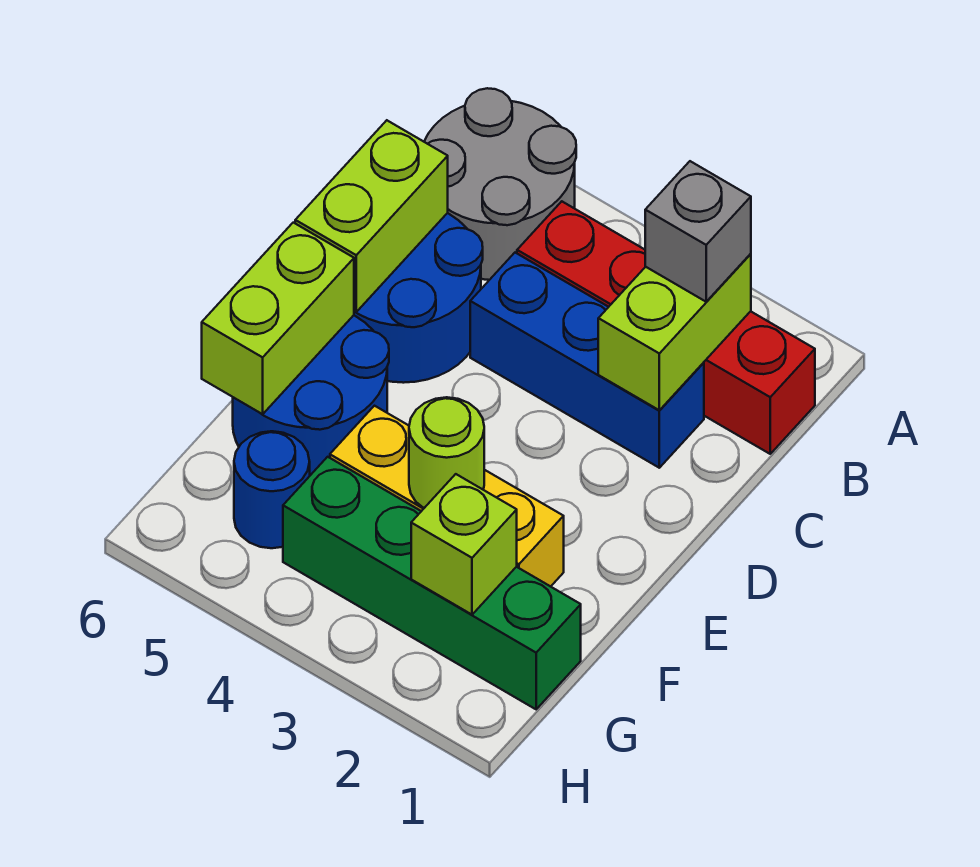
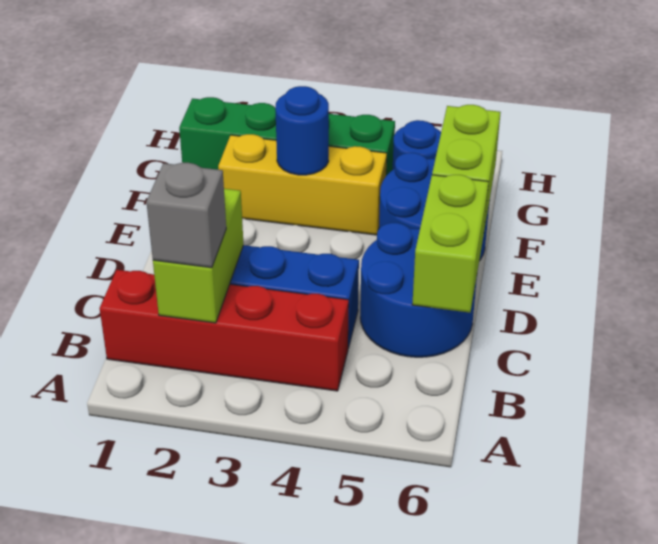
grey 2x2 round brick [424,88,576,280] -> none
lime 1x1 round brick [409,397,484,508] -> blue 1x1 round brick [275,86,329,175]
lime 1x1 brick [411,474,517,615] -> none

